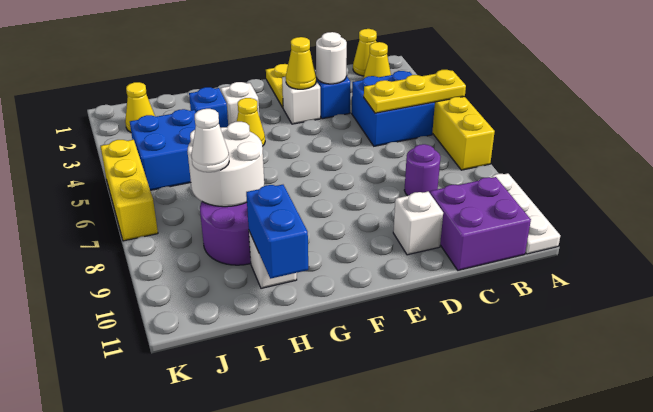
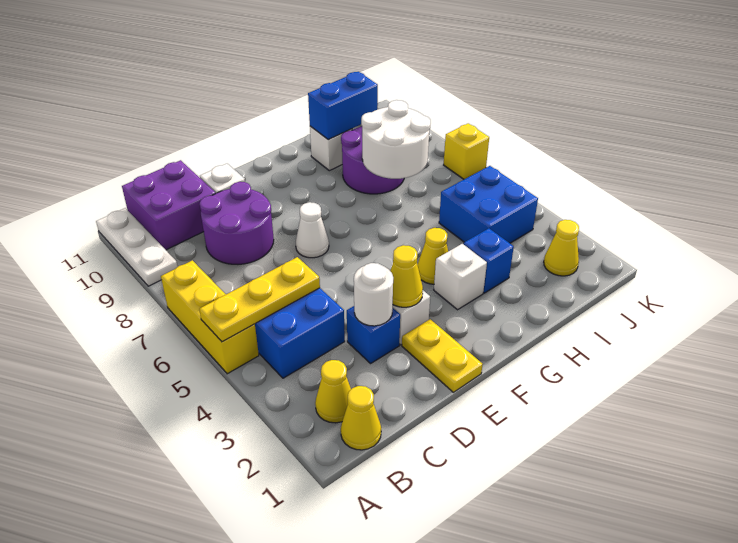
purple 1x1 round brick [404,144,441,196] -> purple 2x2 round brick [199,182,274,264]
blue 1x2 brick [246,185,308,279] -> blue 1x2 brick turned to [308,72,378,140]
white 1x1 cone [191,109,229,172] -> white 1x1 cone moved to [296,202,329,258]
yellow 1x3 brick [101,140,158,241] -> yellow 1x1 brick [444,123,489,179]

